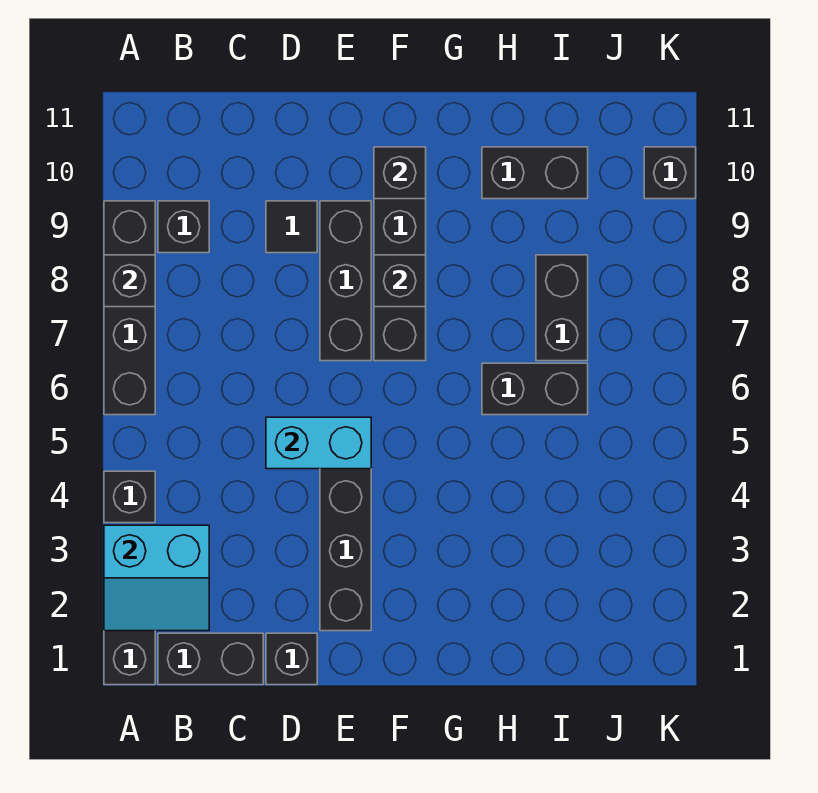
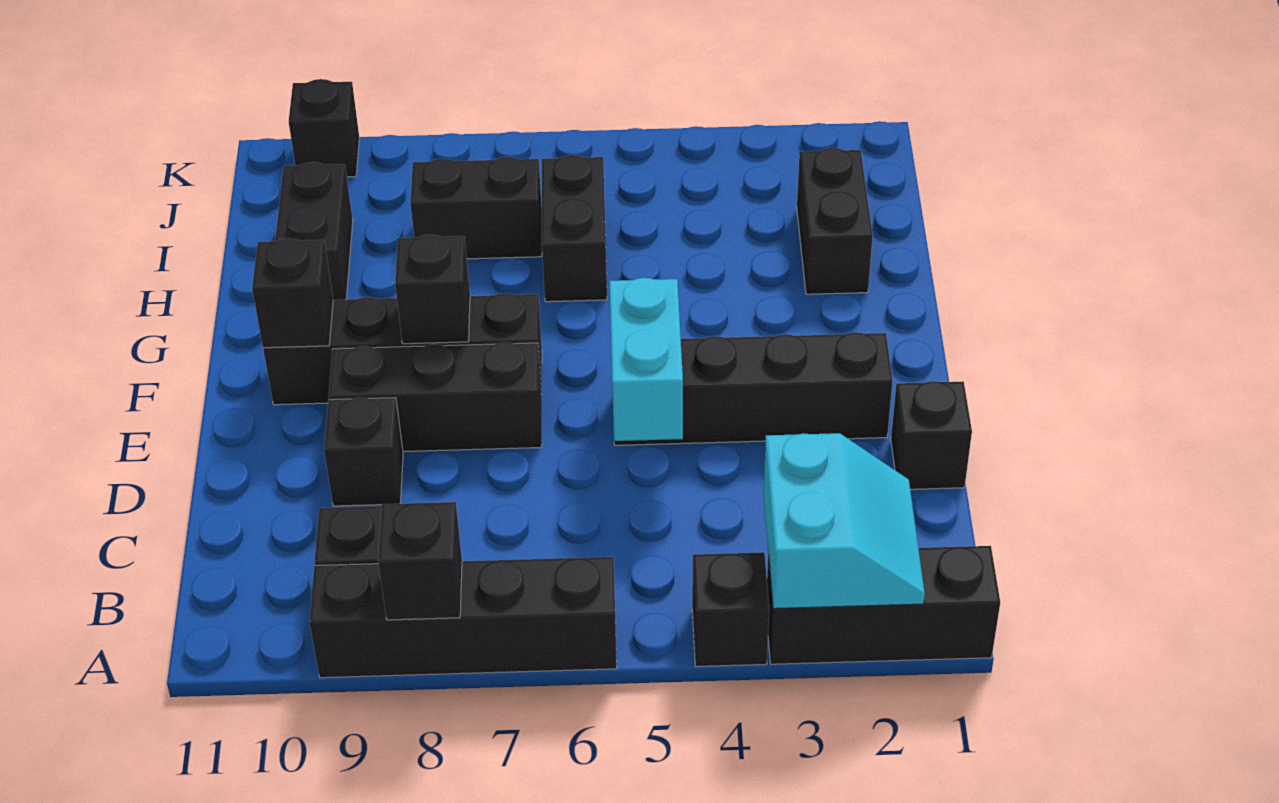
black 1x2 brick [158,633,263,685] -> black 1x2 brick moved to [797,148,873,294]
black 1x1 tile [266,201,317,253] -> black 1x1 brick [324,398,403,506]

